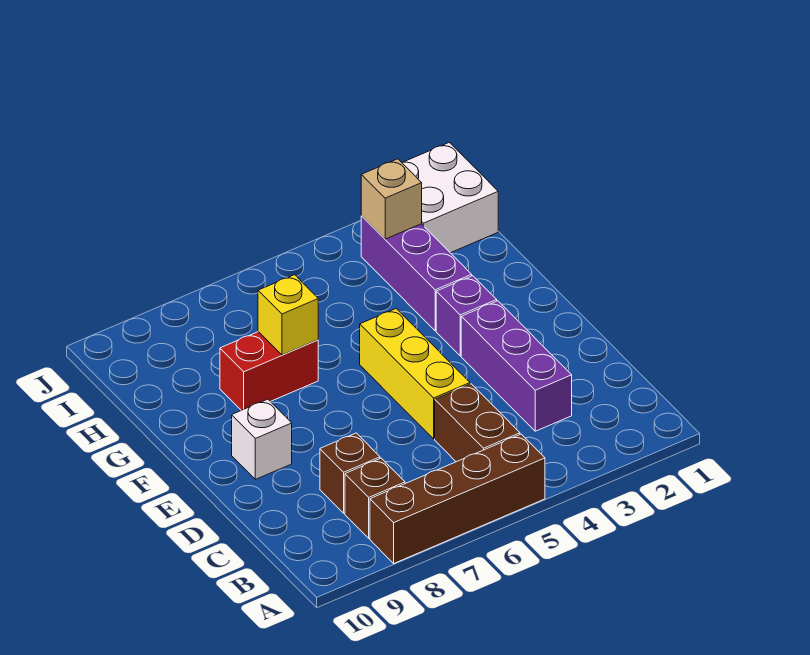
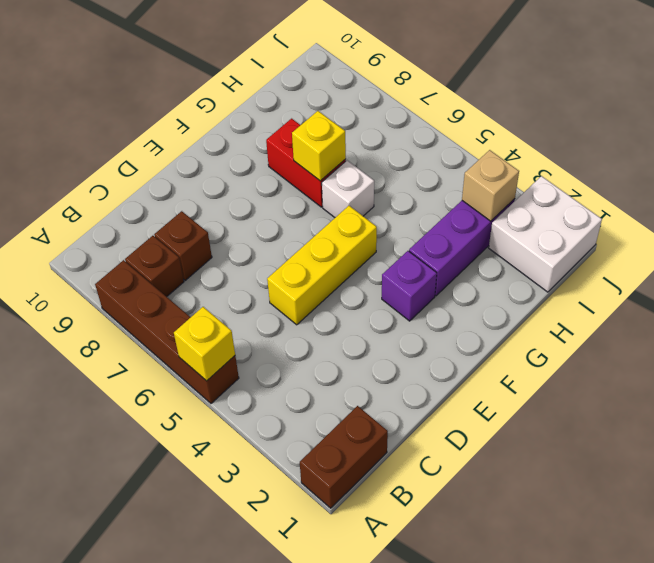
none -> yellow 1x1 brick [174,307,235,381]
brown 1x2 brick [435,384,520,462] -> brown 1x2 brick moved to [300,406,388,508]
purple 1x3 brick [461,301,572,431] -> none
white 1x1 brick [232,399,292,479] -> white 1x1 brick moved to [322,160,374,217]

